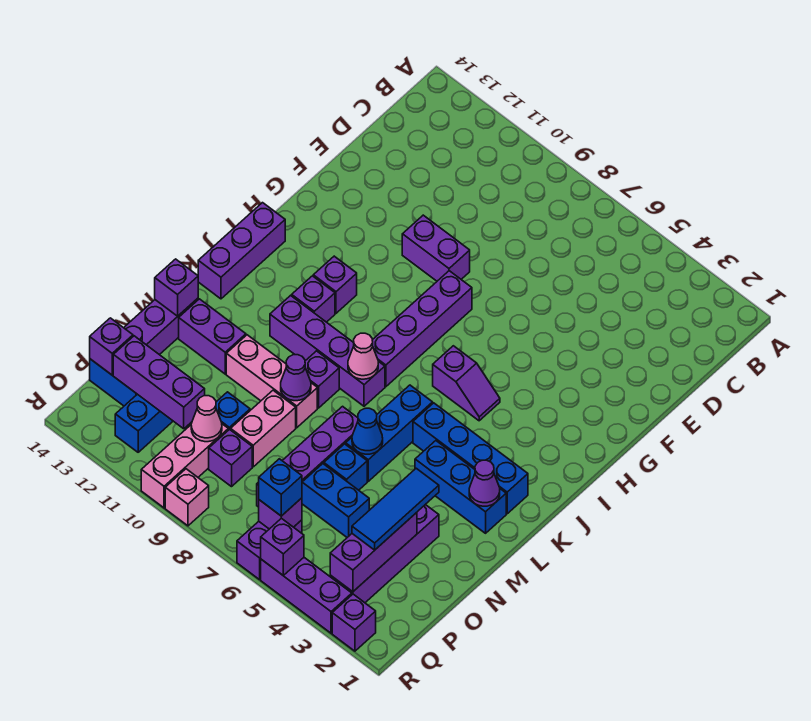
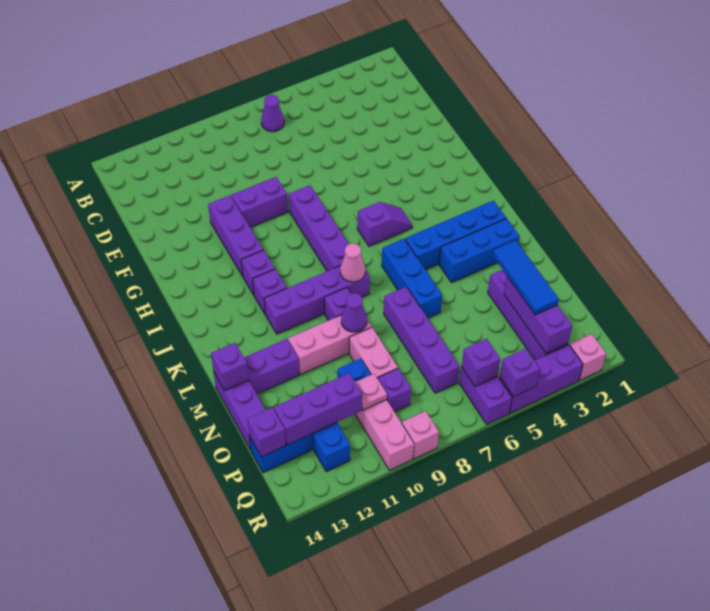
purple 1x3 brick [198,203,285,299] -> purple 1x3 brick moved to [208,195,263,276]
purple 1x1 cone [469,460,500,506] -> purple 1x1 cone moved to [261,95,284,132]
blue 1x1 cone [352,408,383,454] -> none
blue 1x1 brick [324,444,367,490] -> none
blue 1x2 brick [302,464,369,537] -> none
pink 1x1 cone [191,396,222,442] -> pink 1x1 plate [355,374,387,410]
blue 1x1 brick [259,459,302,516] -> none
purple 1x1 brick [332,594,376,651] -> pink 1x1 brick [570,334,606,380]

